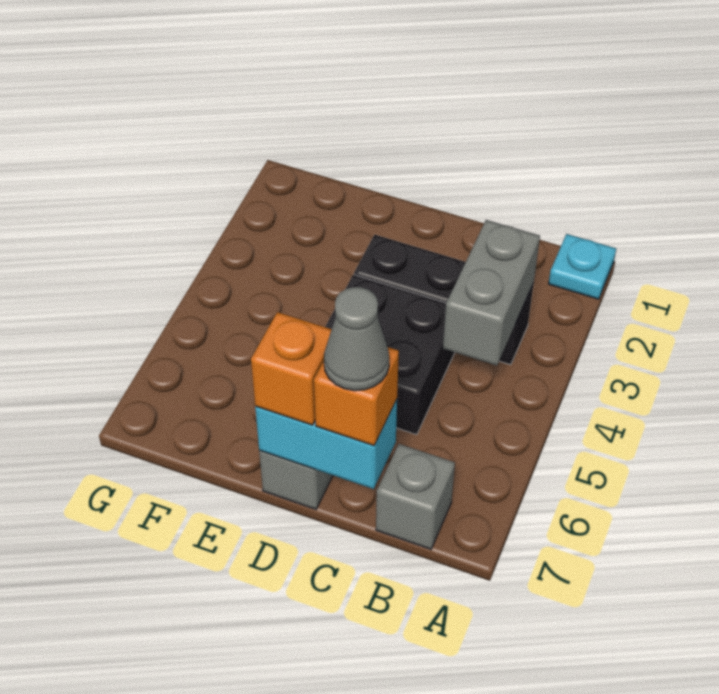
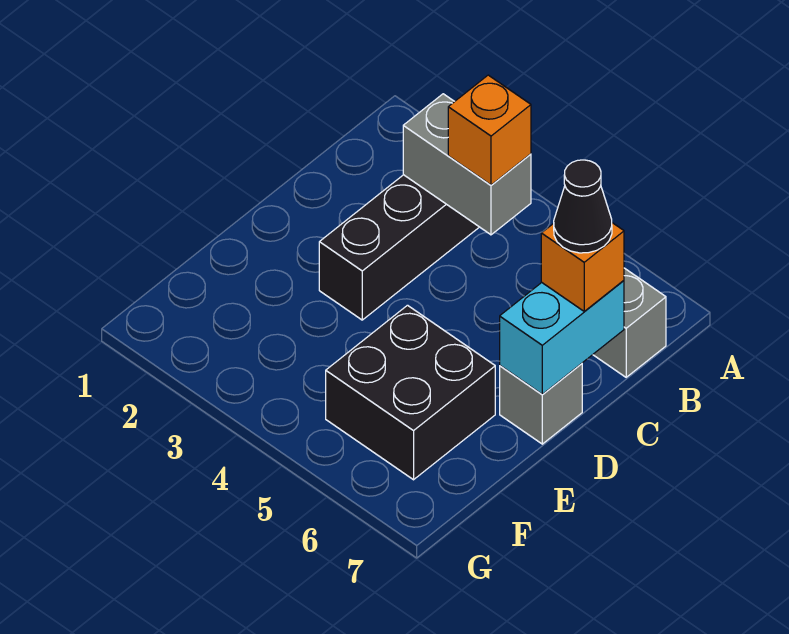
cyan 1x1 plate [549,234,616,299] -> none
black 2x2 brick [325,275,455,435] -> black 2x2 brick moved to [326,305,495,480]
grey 1x1 cone [324,287,389,391] -> black 1x1 cone [554,160,612,253]
orange 1x1 brick [251,312,332,425] -> orange 1x1 brick moved to [448,75,531,185]

